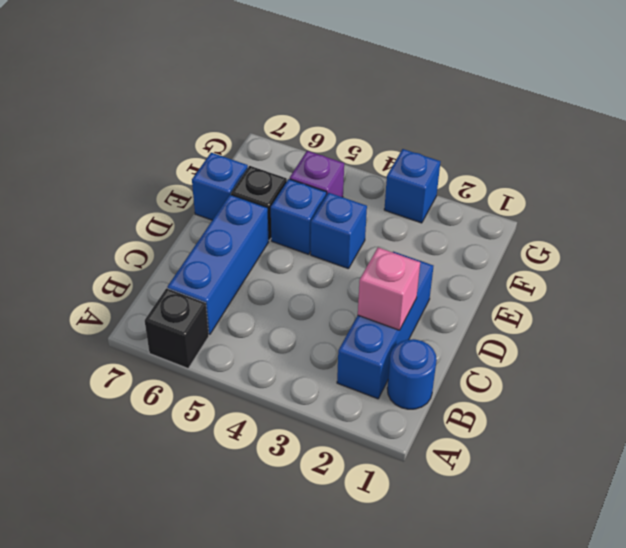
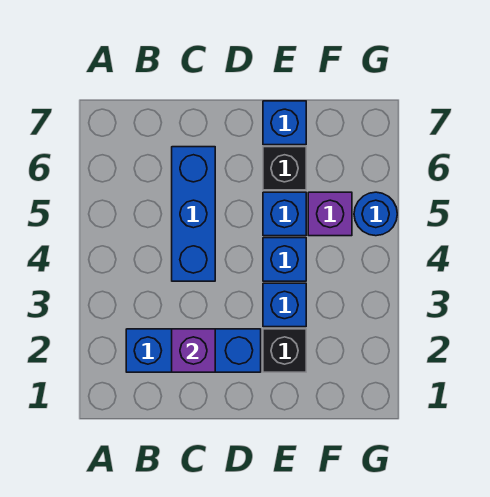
black 1x1 brick [145,288,209,368] -> black 1x1 brick moved to [263,329,306,372]
blue 1x1 round brick [387,339,437,409] -> blue 1x1 round brick moved to [354,192,397,236]
blue 1x3 brick [168,195,269,335] -> blue 1x3 brick turned to [172,147,215,281]
pink 1x1 brick [358,248,420,330] -> purple 1x1 brick [172,329,215,372]
blue 1x1 brick [384,149,440,223] -> blue 1x1 brick moved to [263,283,306,327]

